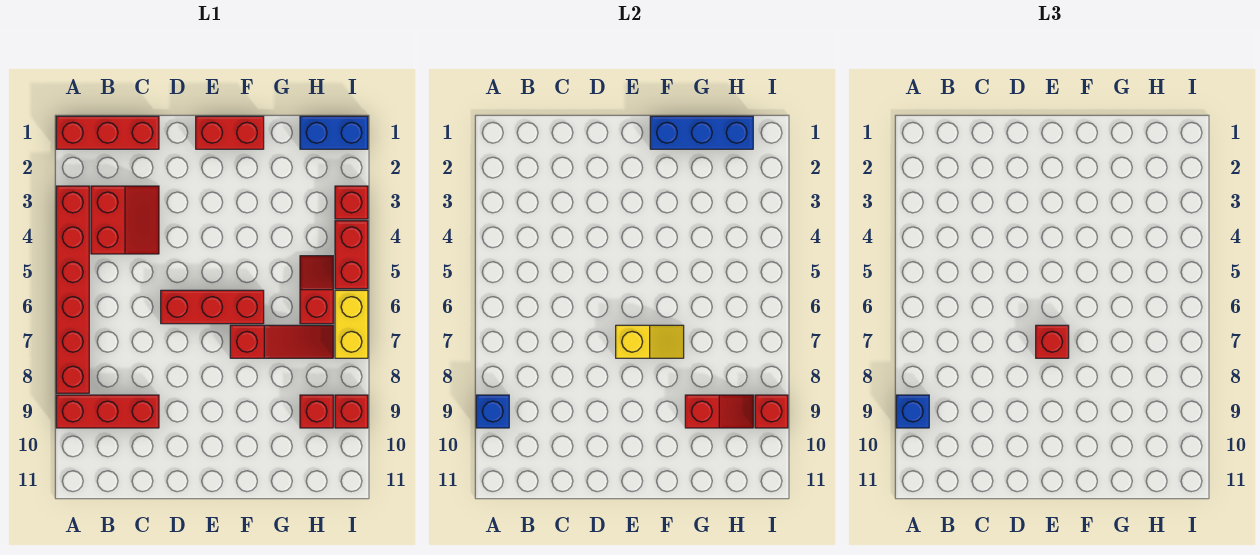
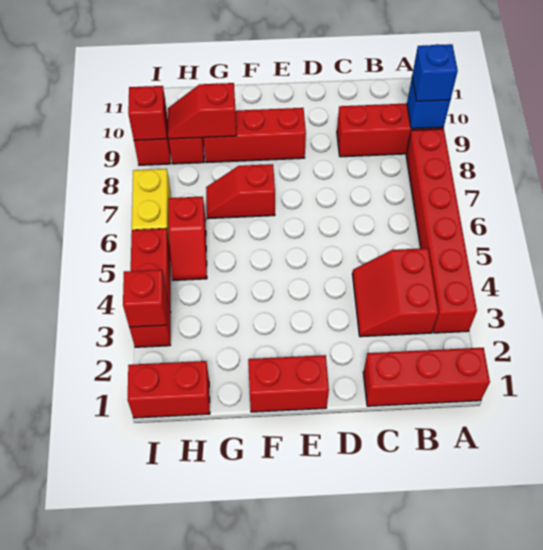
red 1x3 brick [161,290,264,324] -> red 1x3 brick moved to [204,108,306,163]
yellow 1x2 slope [616,325,684,358] -> none
red 1x1 brick [1036,325,1069,358] -> red 1x1 brick moved to [123,270,167,327]
blue 1x3 brick [650,116,753,149] -> none
red 1x3 slope [230,325,333,358] -> red 1x2 slope [206,164,275,219]
blue 1x2 brick [300,116,368,149] -> red 1x2 brick [127,361,210,418]

